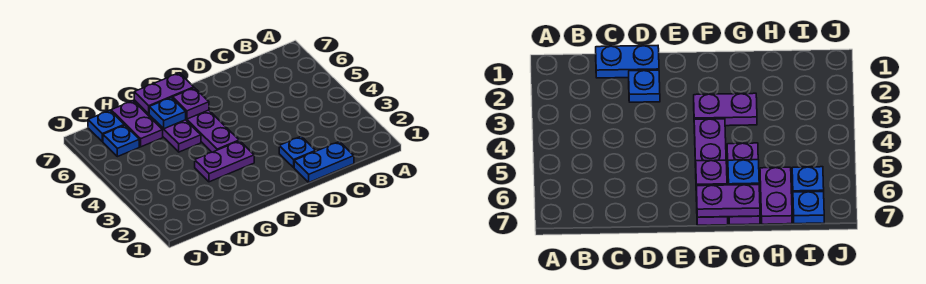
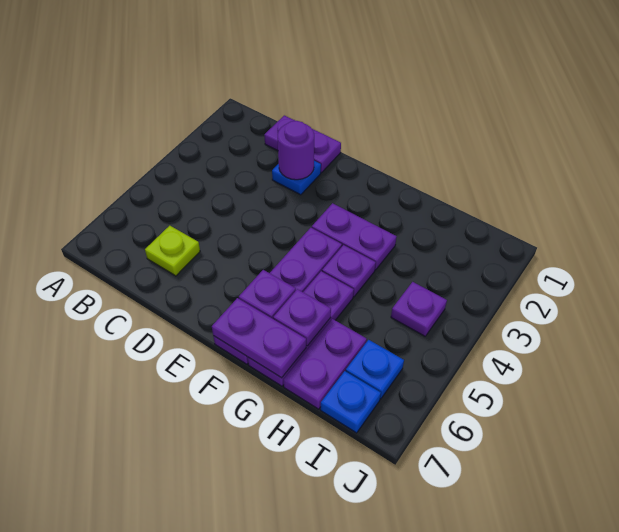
blue 1x2 plate [294,141,354,182] -> purple 1x2 plate [264,115,341,173]
none -> lime 1x1 plate [145,226,200,276]
none -> purple 1x1 round brick [278,121,314,180]
none -> purple 1x1 plate [322,245,376,297]
blue 1x1 plate [149,97,186,129] -> purple 1x1 plate [273,289,331,346]
none -> purple 1x1 plate [391,282,447,336]

